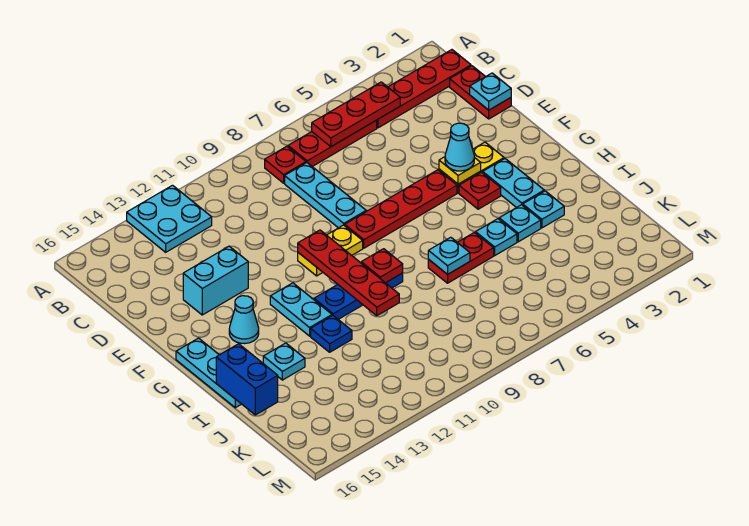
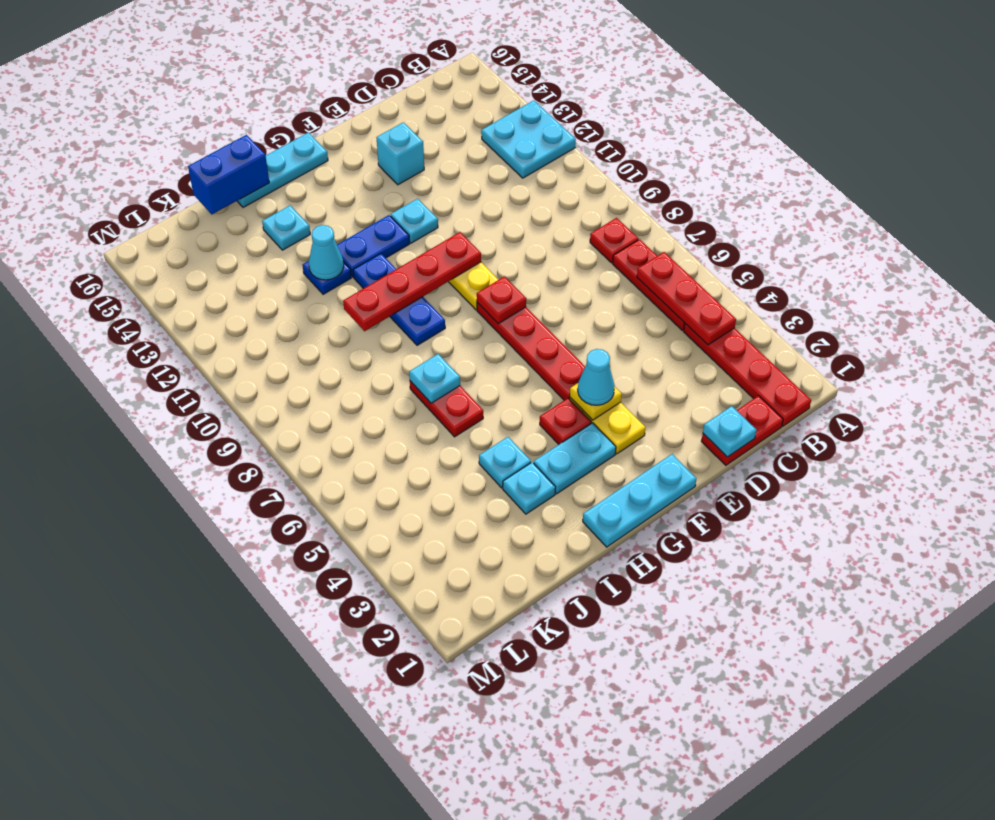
cyan 1x3 plate [285,163,366,228] -> cyan 1x3 plate moved to [583,454,696,547]
cyan 1x2 brick [183,246,248,315] -> cyan 1x1 brick [376,122,424,185]
cyan 1x2 plate [270,283,332,336] -> blue 1x2 plate [337,215,410,277]
cyan 1x1 cone [229,296,259,344] -> cyan 1x1 cone moved to [309,225,344,280]
red 1x1 plate [361,249,403,283] -> red 1x1 plate moved to [477,277,526,324]
cyan 1x1 plate [476,219,517,255] -> cyan 1x1 plate moved to [391,199,438,243]

